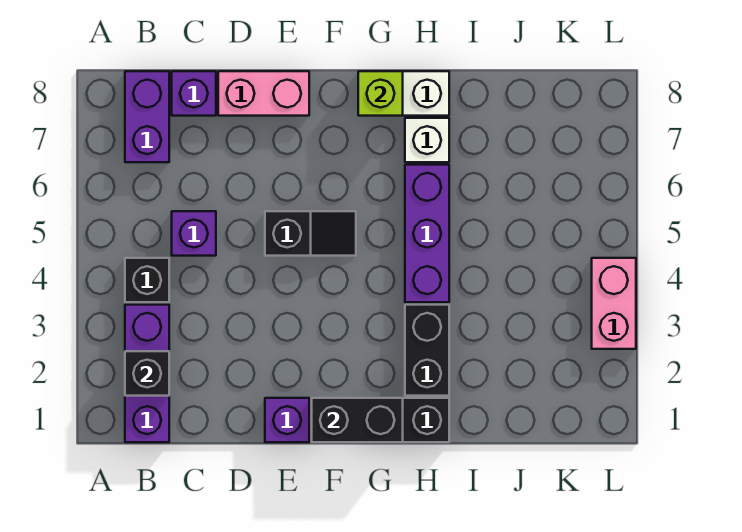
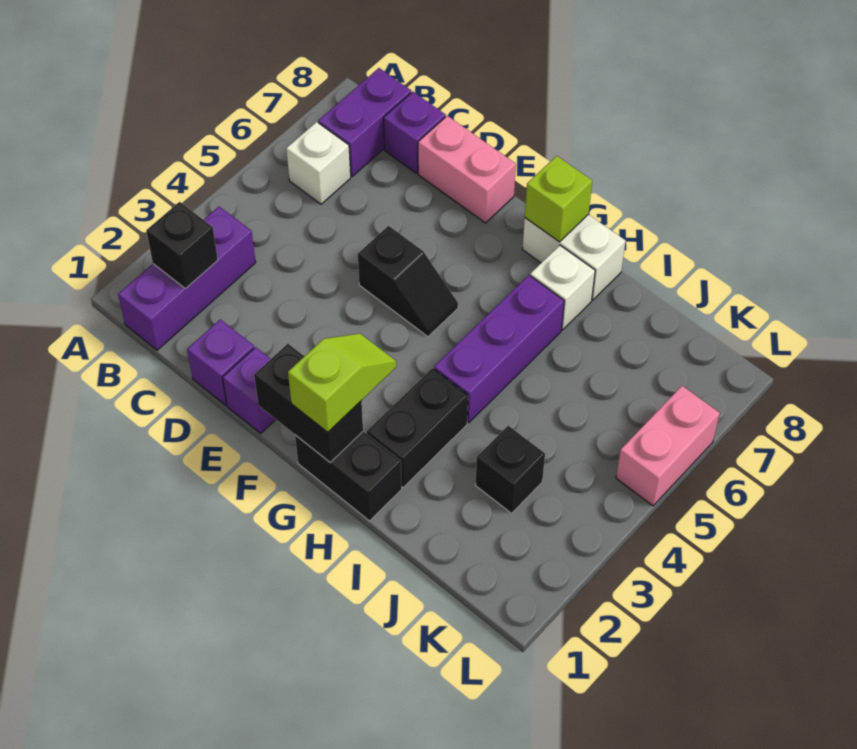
black 1x1 brick [125,258,169,302] -> black 1x1 brick moved to [475,426,545,513]
none -> white 1x1 brick [286,122,351,204]
purple 1x1 brick [172,211,216,256] -> purple 1x1 brick moved to [187,319,254,405]
none -> lime 1x2 slope [288,333,396,432]
pink 1x2 brick [592,258,636,349] -> pink 1x2 brick moved to [616,386,720,506]

